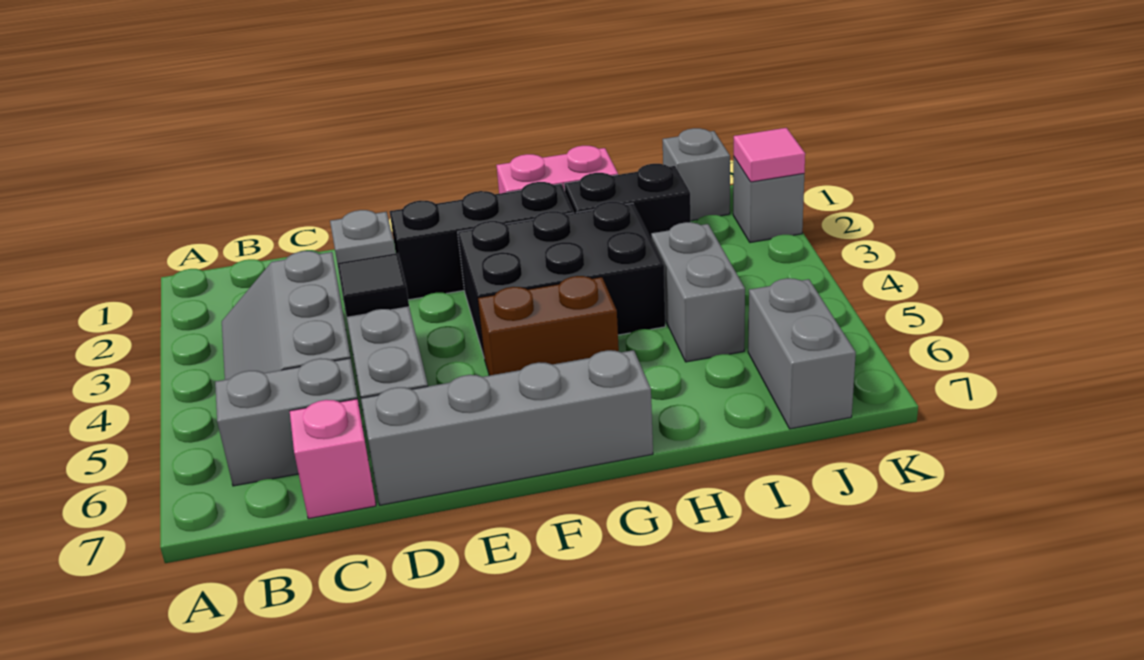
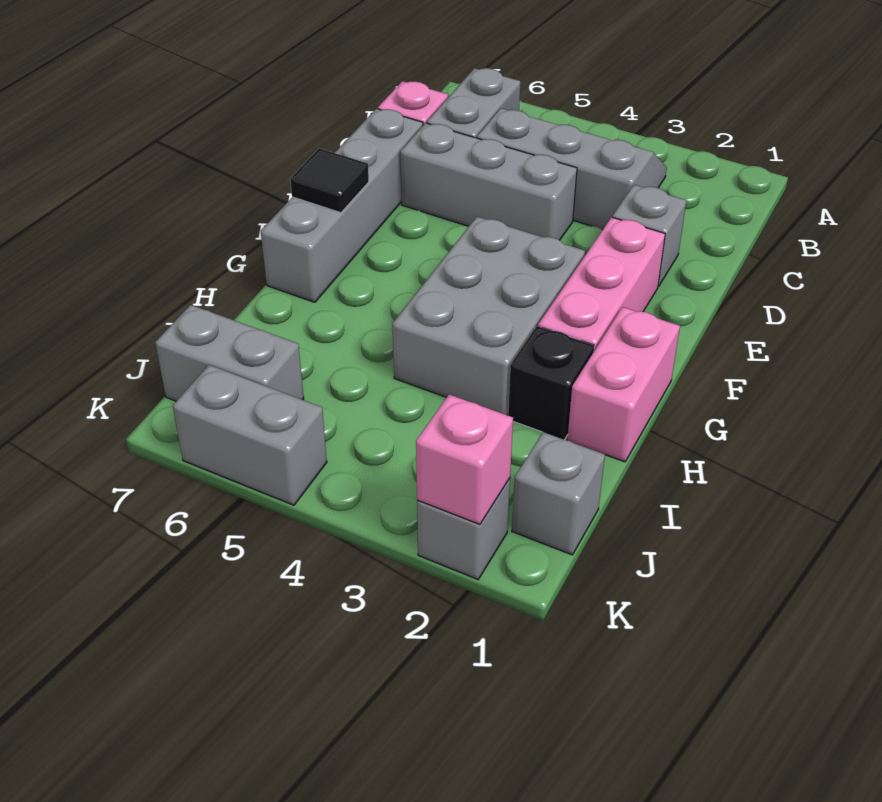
black 1x1 tile [337,253,409,317] -> black 1x1 tile moved to [290,148,369,213]
black 1x3 brick [390,182,574,300] -> pink 1x3 brick [538,217,665,351]
black 2x3 brick [458,202,665,356] -> grey 2x3 brick [392,217,585,415]
brown 1x2 brick [478,276,619,376] -> none
black 1x2 brick [564,164,691,238] -> black 1x1 brick [508,326,594,440]
grey 1x2 brick [651,222,745,362] -> grey 1x2 brick moved to [173,365,327,505]
pink 1x1 tile [734,128,805,182] -> pink 1x1 brick [416,395,513,524]

